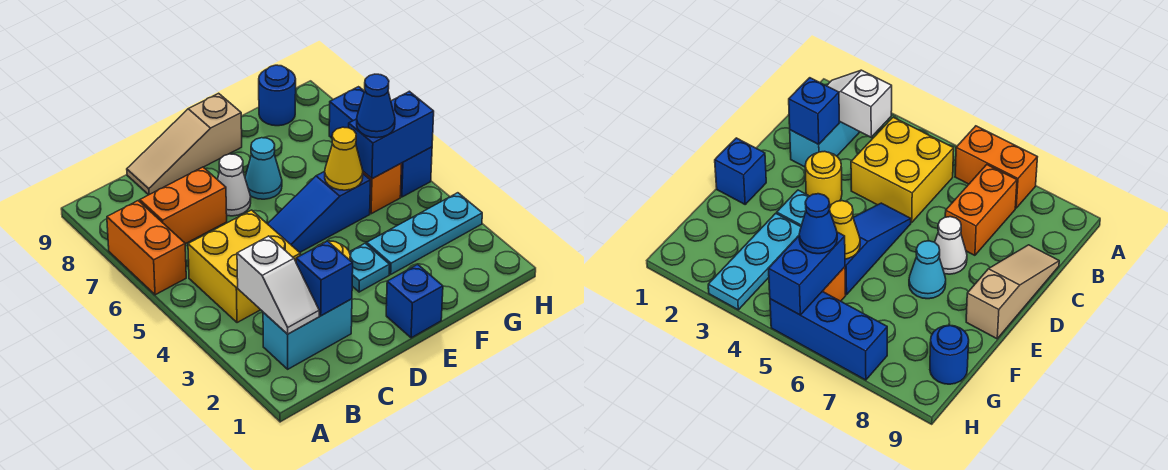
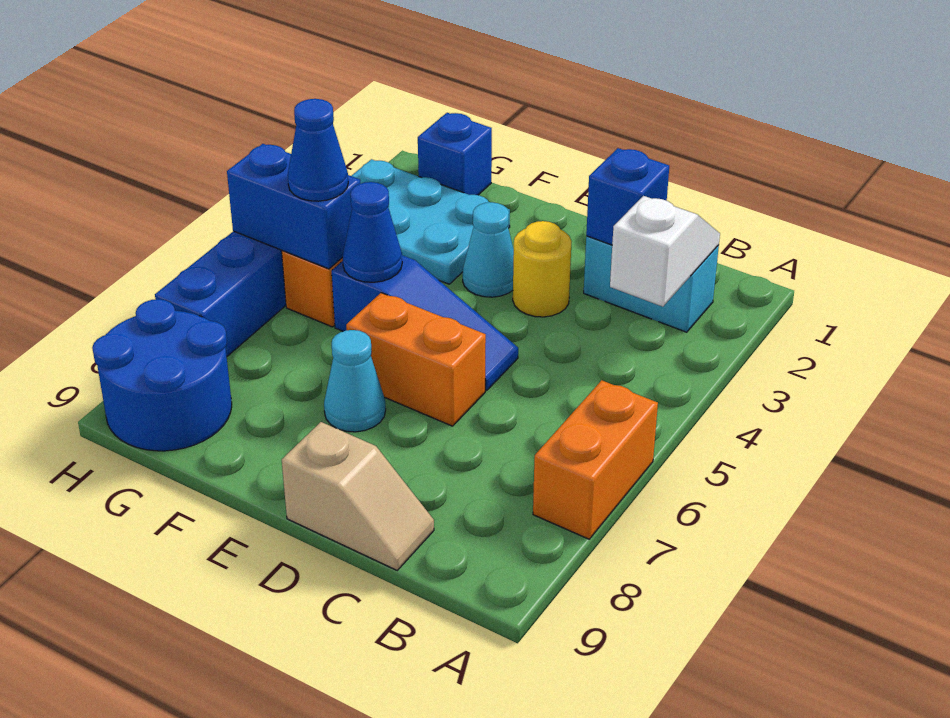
yellow 2x2 brick [188,210,300,323] -> none
orange 1x2 brick [140,167,227,244] -> orange 1x2 brick moved to [346,293,486,426]
tan 1x3 slope [127,93,242,195] -> tan 1x2 slope [282,422,434,570]
white 1x1 cone [217,154,251,216] -> none
blue 1x1 brick [386,264,443,338] -> blue 1x1 brick moved to [418,113,492,195]
cyan 1x1 plate [349,243,390,292] -> cyan 1x1 cone [463,202,514,297]
cyan 1x3 plate [367,193,482,274] -> cyan 2x3 plate [352,159,510,284]
yellow 1x1 cone [325,127,363,190] -> blue 1x1 cone [343,182,402,282]
blue 1x1 round brick [259,65,296,126] -> blue 2x2 round brick [92,299,232,451]

